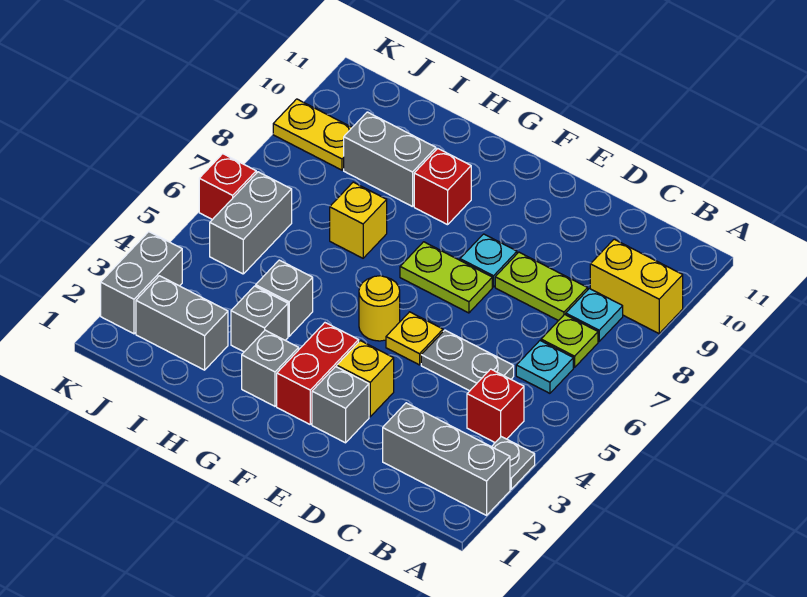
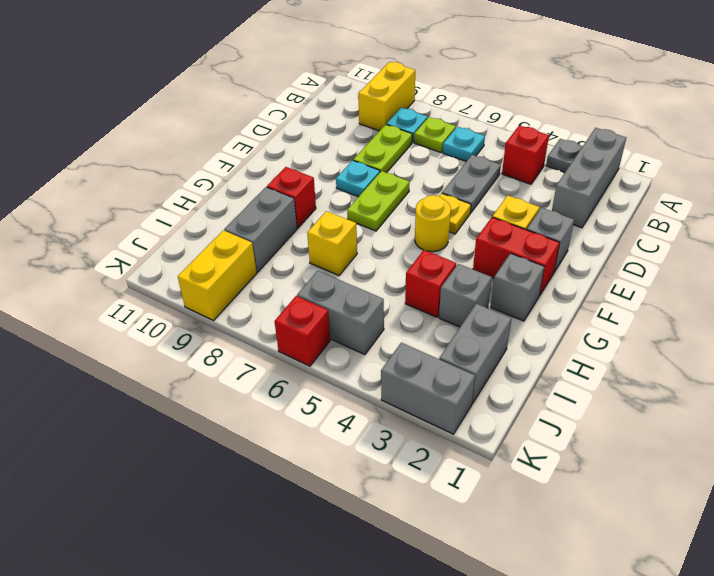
grey 1x1 brick [256,260,313,336] -> red 1x1 brick [405,250,456,317]
yellow 1x2 plate [273,99,352,170] -> yellow 1x2 brick [178,230,257,320]

